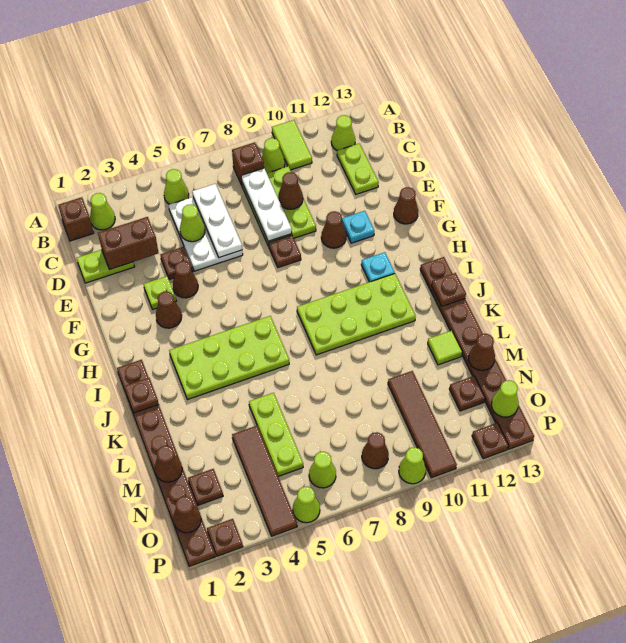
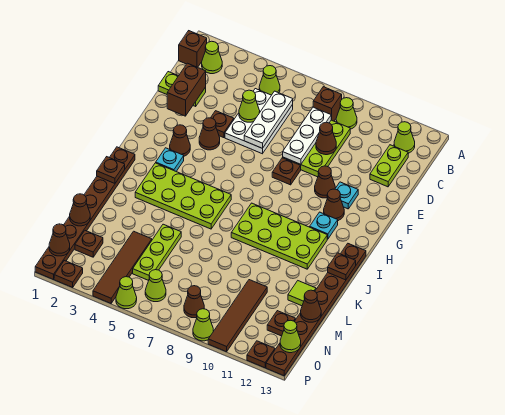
lime 1x2 tile [272,120,312,170] -> none
brown 1x2 brick [98,217,158,270] -> brown 1x2 brick turned to [167,63,206,116]
lime 1x1 plate [144,276,176,309] -> none
brown 1x1 cone [394,187,418,224] -> brown 1x1 cone moved to [324,189,344,221]
none -> cyan 1x1 plate [156,148,184,171]

